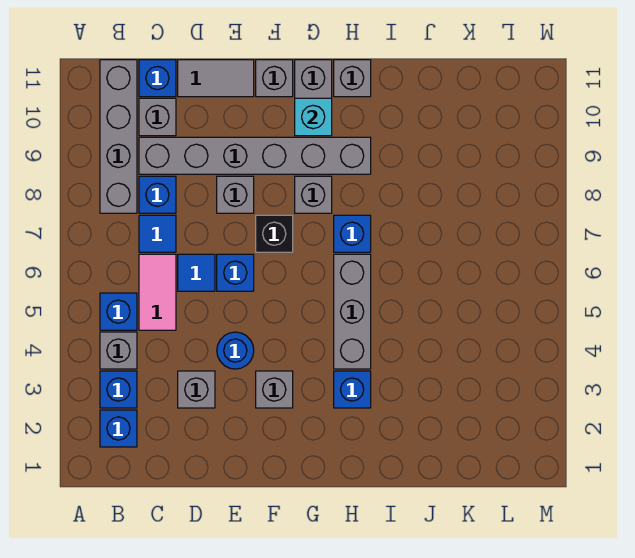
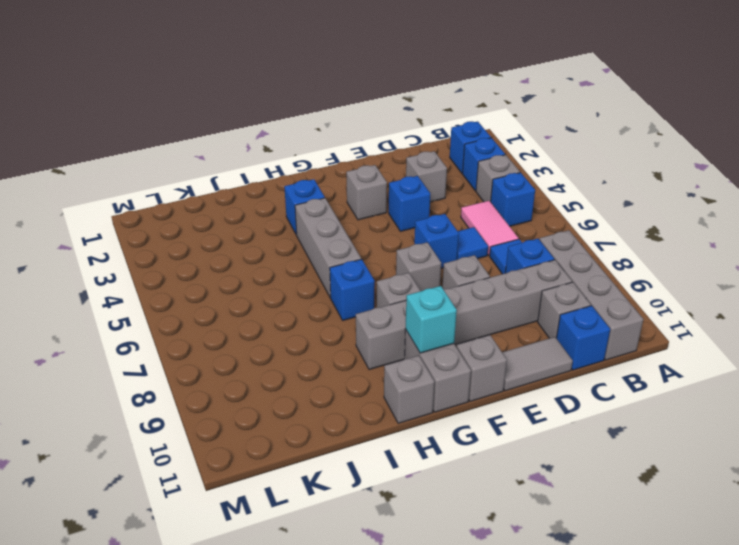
blue 1x1 round brick [217,332,254,369] -> blue 1x1 brick [389,176,430,231]
black 1x1 brick [256,215,293,252] -> grey 1x1 brick [396,242,441,291]

